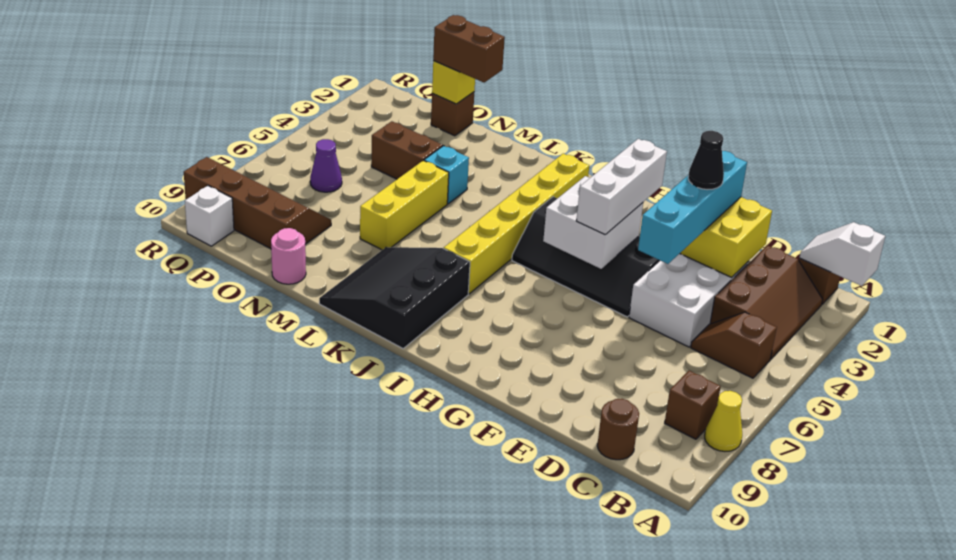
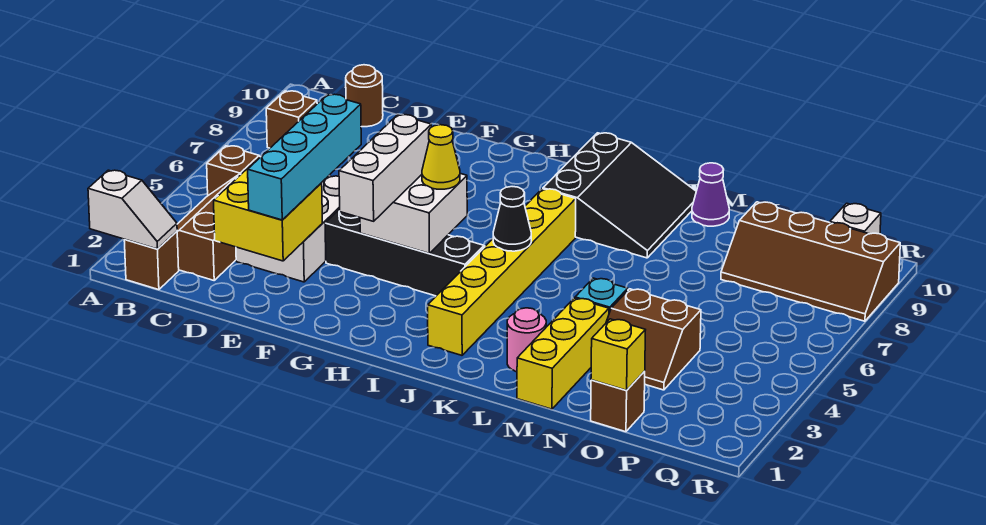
yellow 1x1 cone [705,391,742,451] -> yellow 1x1 cone moved to [422,125,460,189]
black 1x1 cone [688,131,724,190] -> black 1x1 cone moved to [493,187,531,251]
yellow 1x3 brick [360,161,449,250] -> yellow 1x3 brick moved to [517,298,609,409]
brown 1x2 brick [433,15,505,82] -> none
pink 1x1 round brick [271,228,306,284] -> pink 1x1 round brick moved to [507,308,546,372]
purple 1x1 cone [310,139,342,192] -> purple 1x1 cone moved to [692,163,729,226]

